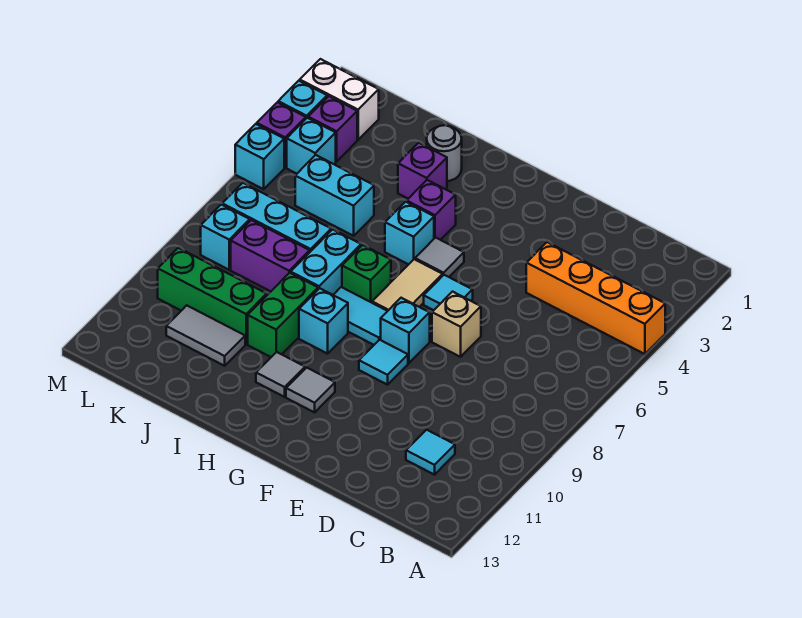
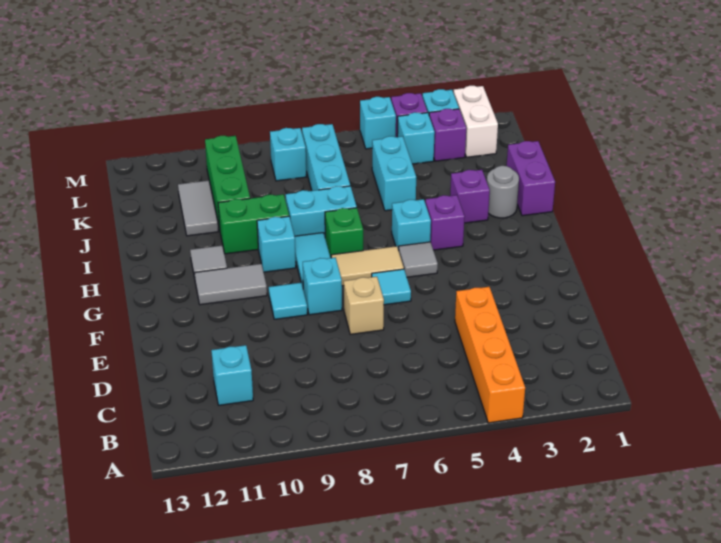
cyan 1x1 tile [406,430,455,475] -> cyan 1x1 brick [211,345,253,405]
grey 1x1 tile [286,368,335,412] -> grey 1x2 tile [194,264,267,305]
purple 1x2 brick [231,220,310,291] -> purple 1x2 brick moved to [507,141,555,216]

